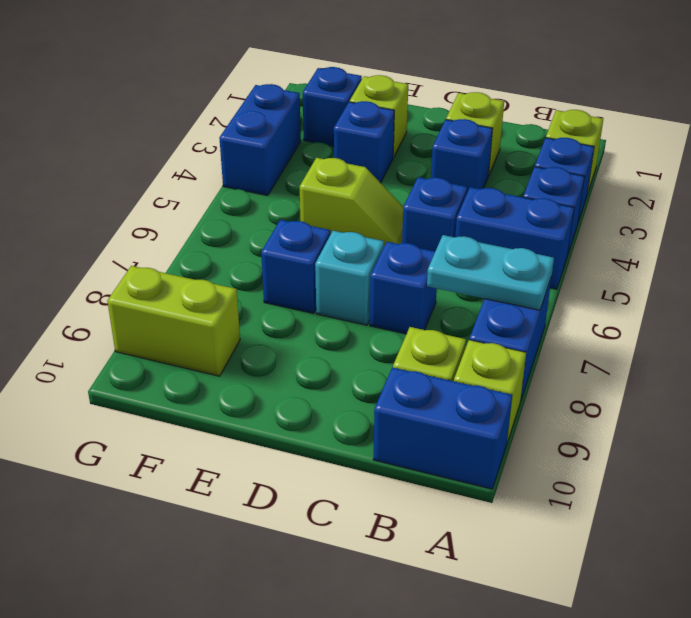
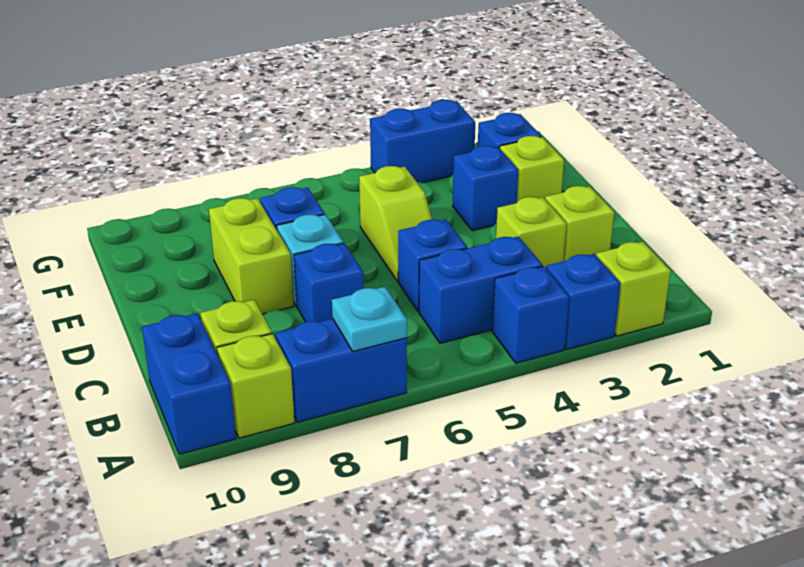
blue 1x2 brick [455,187,574,289] -> blue 1x2 brick turned to [419,236,543,343]
cyan 1x2 plate [427,235,554,310] -> cyan 1x1 plate [332,287,407,351]
blue 1x1 brick [431,119,493,192] -> lime 1x1 brick [496,197,567,268]
lime 1x2 brick [107,266,240,376] -> lime 1x2 brick moved to [209,198,294,314]

